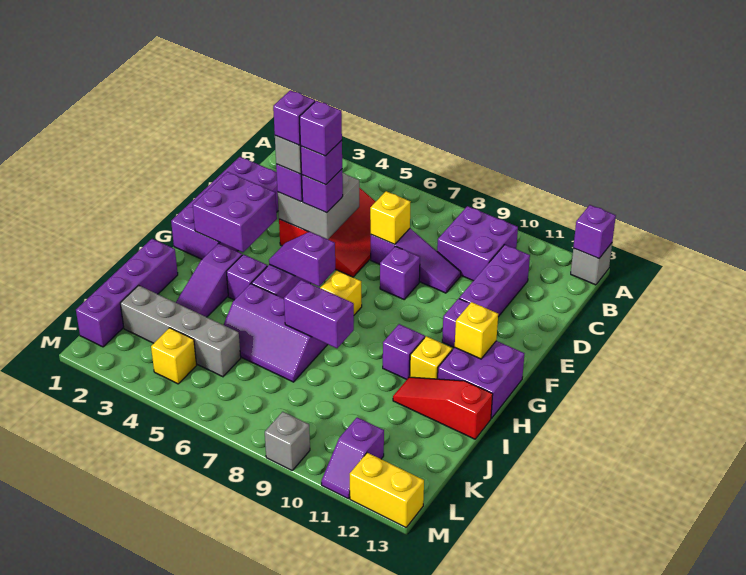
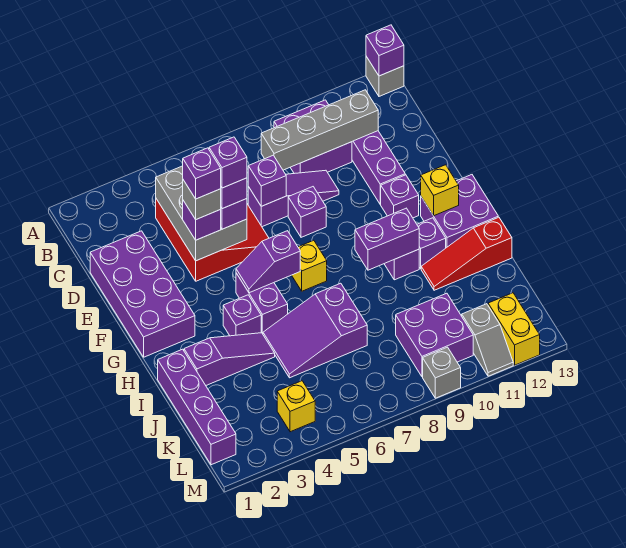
grey 2x2 brick [278,173,359,239] -> grey 2x3 brick [156,166,247,261]
yellow 1x1 brick [370,191,410,244] -> purple 1x1 brick [248,155,286,206]
purple 2x2 brick [193,172,277,252] -> purple 2x2 brick moved to [396,293,473,377]
purple 1x3 slope [176,243,242,317] -> purple 1x3 slope turned to [184,333,275,385]
yellow 1x1 brick [410,336,452,379] -> purple 1x1 brick [417,218,446,269]
purple 2x3 slope [224,284,328,382] -> purple 2x3 slope turned to [263,283,367,378]
purple 1x2 brick [284,280,354,348] -> purple 1x2 brick moved to [355,208,419,270]
grey 1x4 brick [120,285,241,377] -> grey 1x4 brick moved to [261,90,378,170]
purple 1x2 slope [321,417,384,499] -> grey 1x2 slope [462,304,513,376]
yellow 1x2 brick [350,453,424,527] -> yellow 1x2 brick turned to [488,293,540,365]

